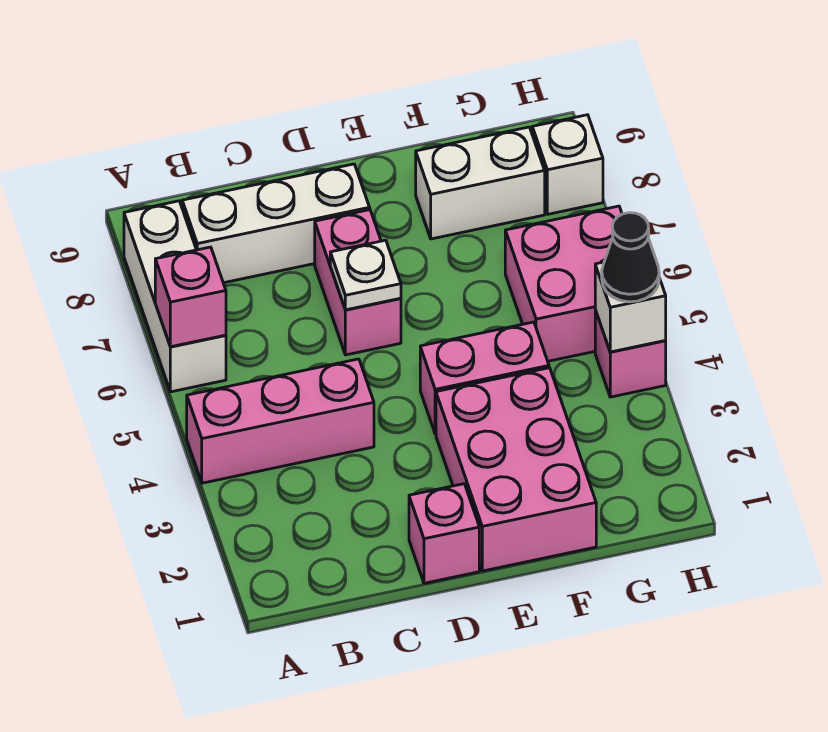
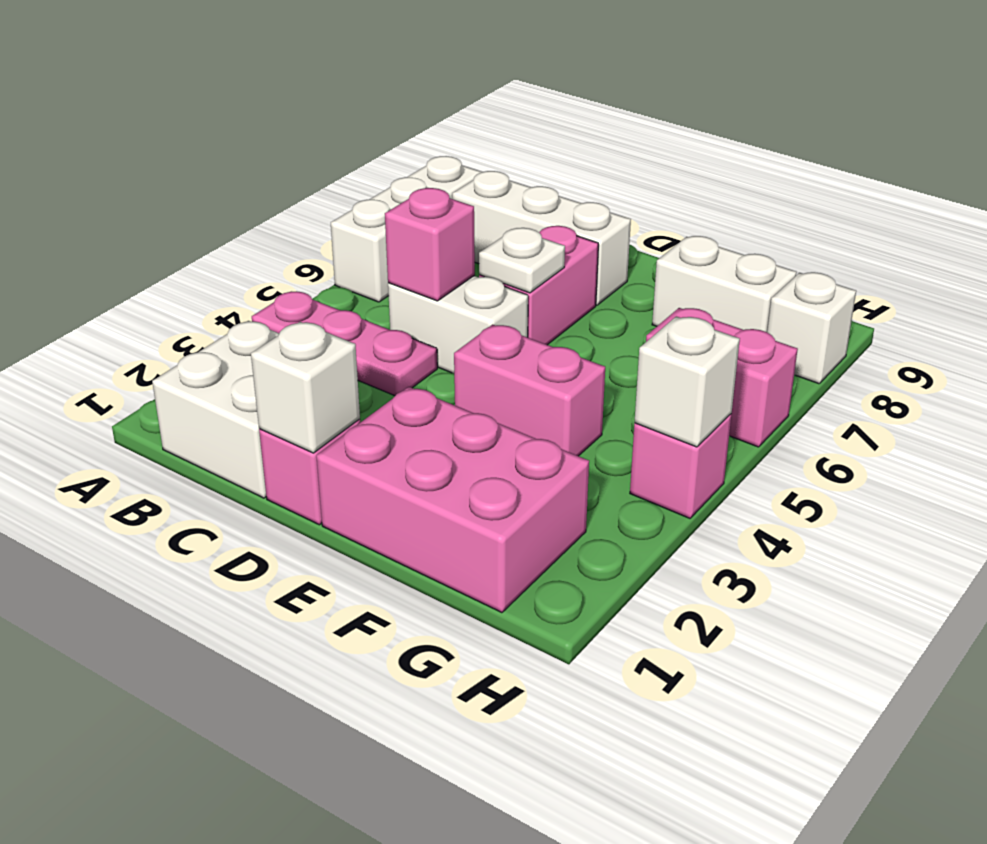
pink 1x3 brick [187,359,374,483] -> pink 1x3 plate [252,291,437,396]
pink 1x1 brick [155,247,226,347] -> pink 1x1 brick moved to [385,188,475,301]
none -> white 2x2 brick [152,321,279,498]
none -> white 1x2 brick [388,276,528,373]
none -> white 1x1 brick [251,322,360,453]
pink 2x3 brick [436,368,596,571] -> pink 2x3 brick turned to [316,387,589,613]
pink 2x2 brick [505,206,622,361] -> pink 1x2 brick [646,308,798,447]
black 1x1 cone [602,213,659,302] -> none

